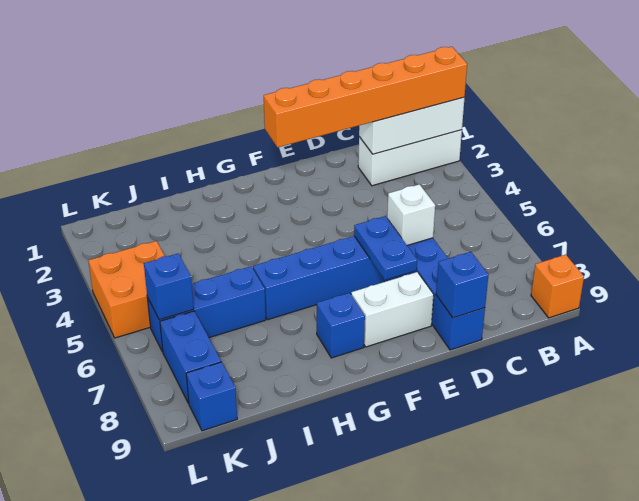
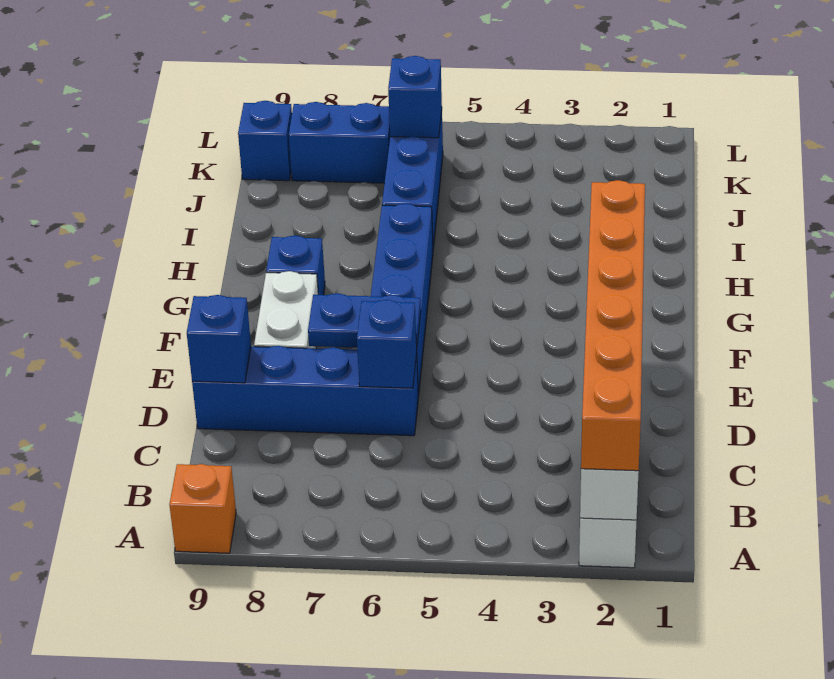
white 1x1 brick [387,184,435,245] -> blue 1x1 brick [357,300,417,388]
orange 2x2 brick [88,241,165,338] -> none

